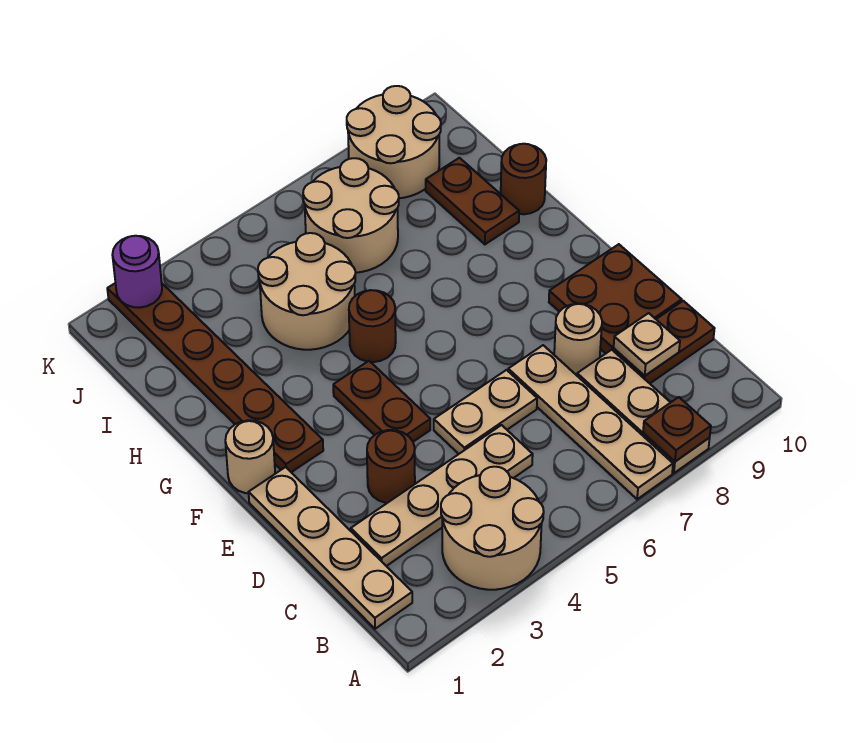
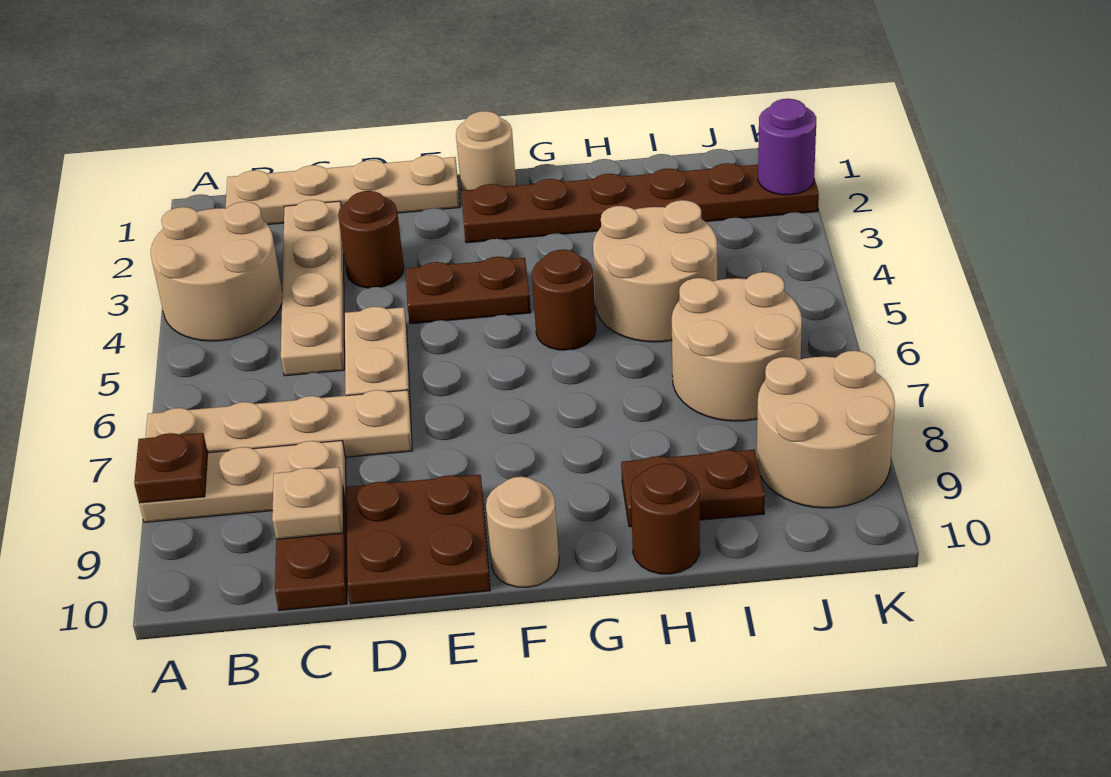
tan 1x1 round brick [554,304,602,375] -> tan 1x1 round brick moved to [486,477,559,587]

